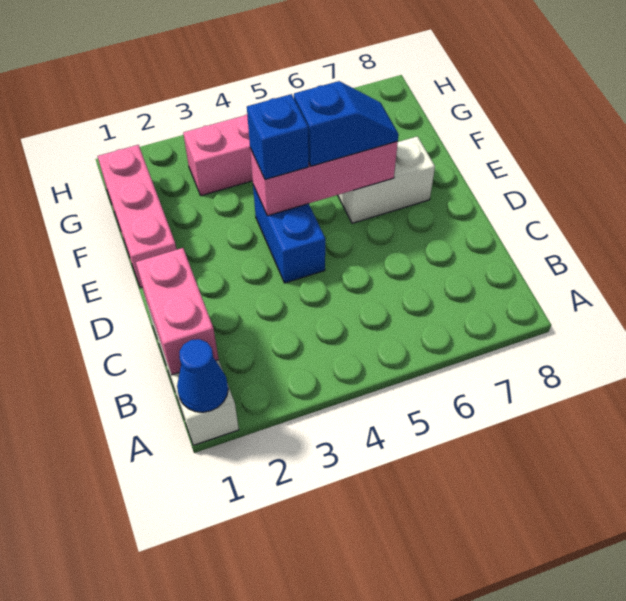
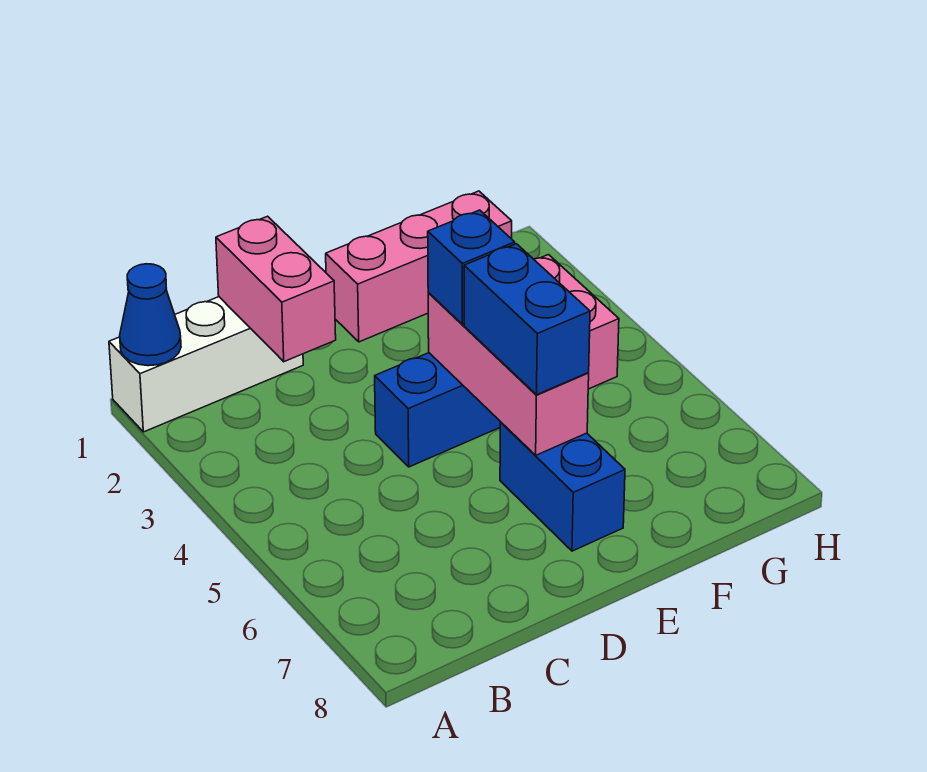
pink 1x2 brick [136,248,219,375] -> pink 1x2 brick turned to [216,216,336,362]
blue 1x2 slope [294,81,399,166] -> blue 1x2 brick [464,244,590,395]
white 1x2 brick [338,136,435,223] -> blue 1x2 brick [500,423,625,551]

